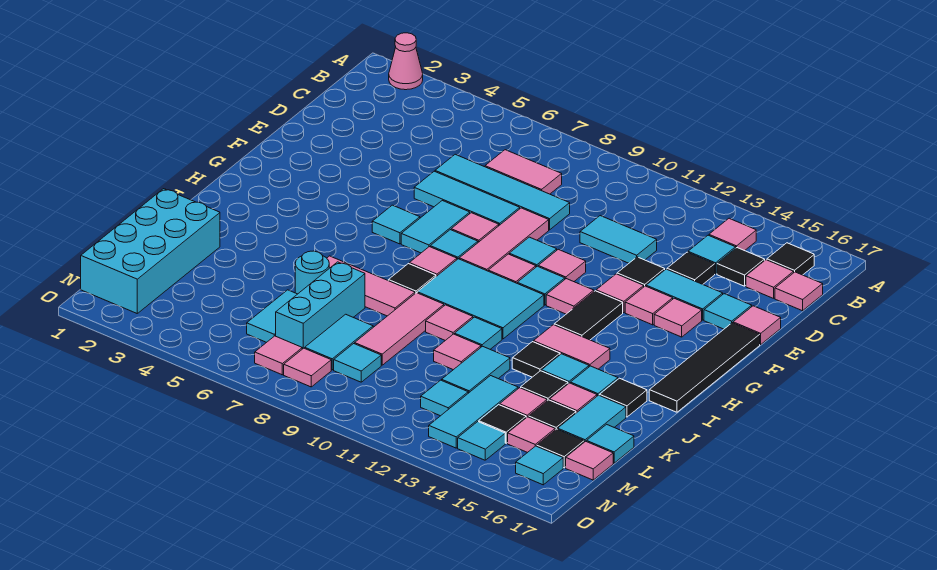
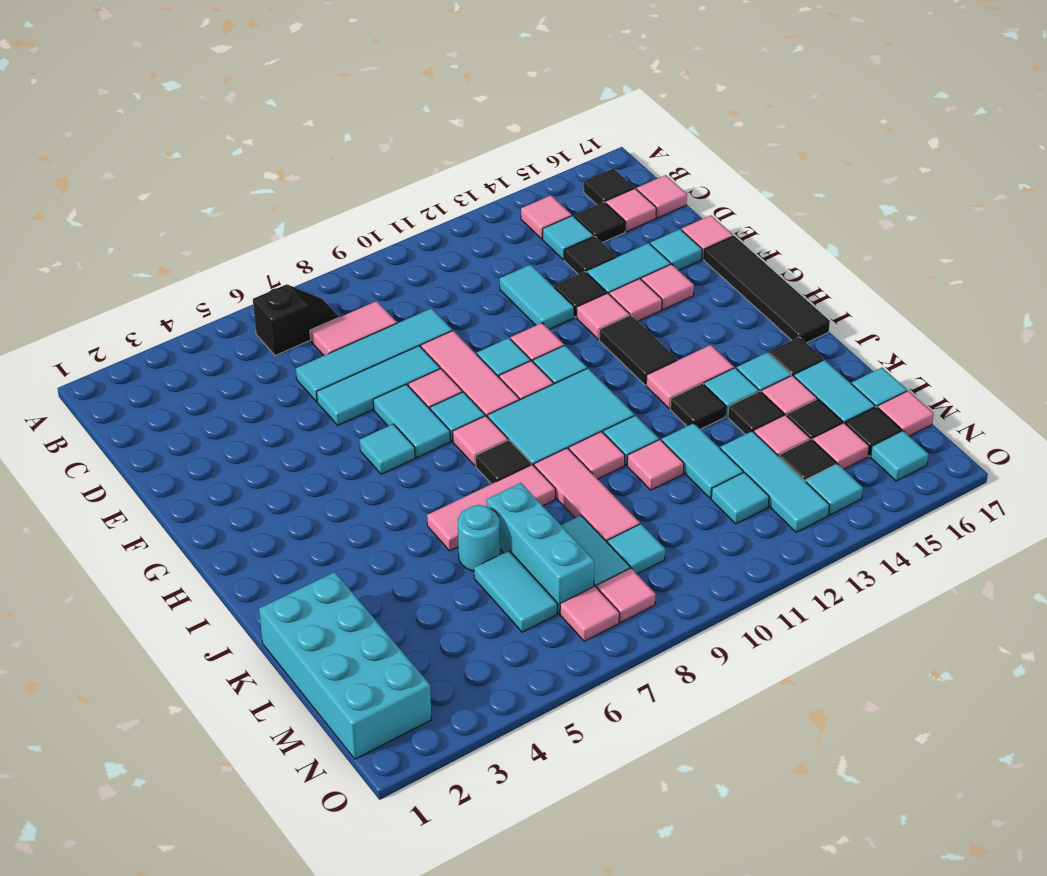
pink 1x1 cone [389,33,423,90] -> none
none -> black 1x2 slope [253,284,339,356]
cyan 1x2 tile [580,216,657,263] -> cyan 1x2 tile turned to [500,265,574,329]
pink 1x1 tile [546,279,594,314] -> none

